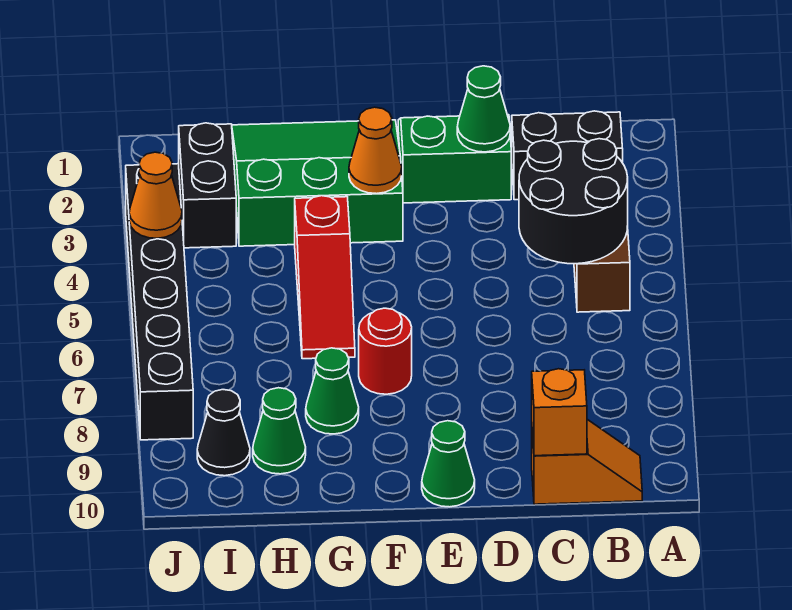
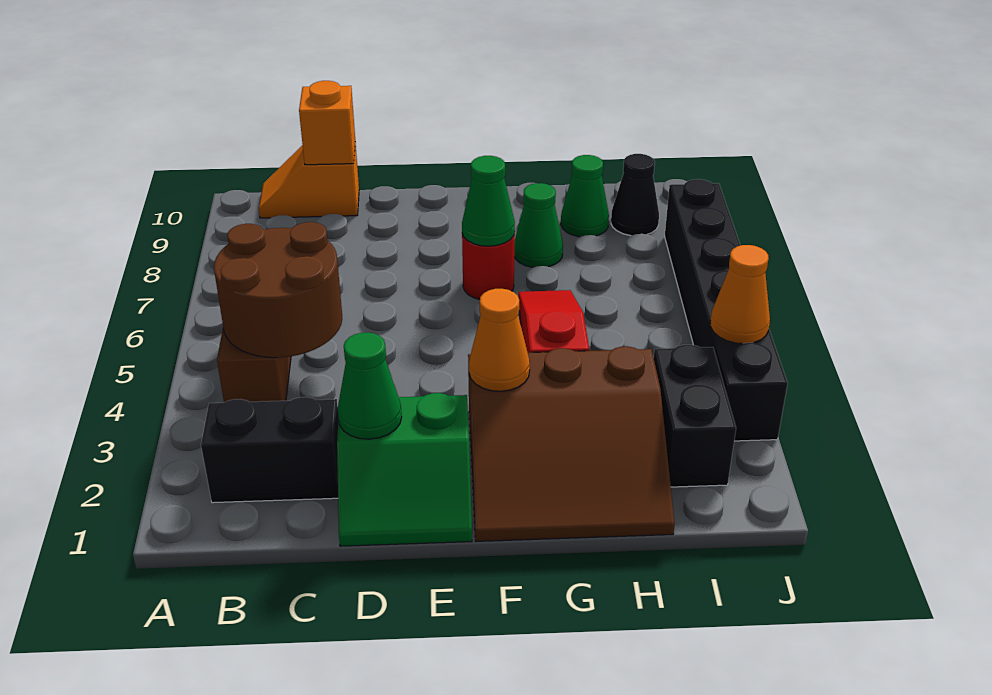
black 2x2 round brick [519,139,628,264] -> brown 2x2 round brick [214,222,342,358]
green 1x1 cone [422,421,475,507] -> green 1x1 cone moved to [462,156,515,246]
green 3x3 slope [232,120,403,246] -> brown 3x3 slope [468,346,675,541]

